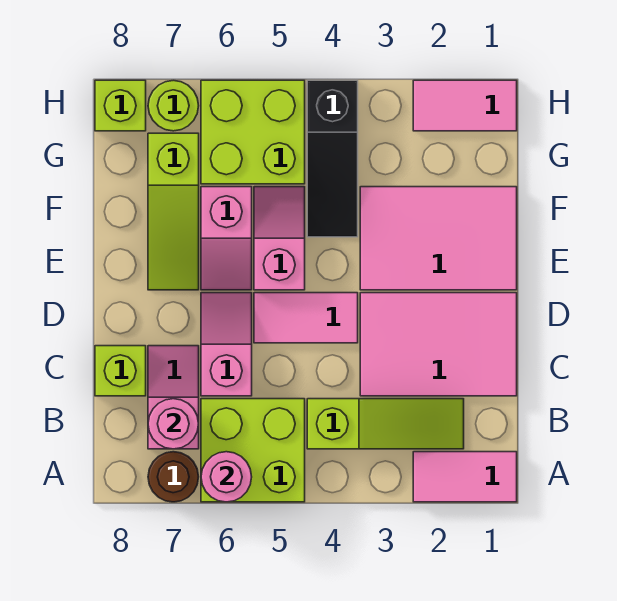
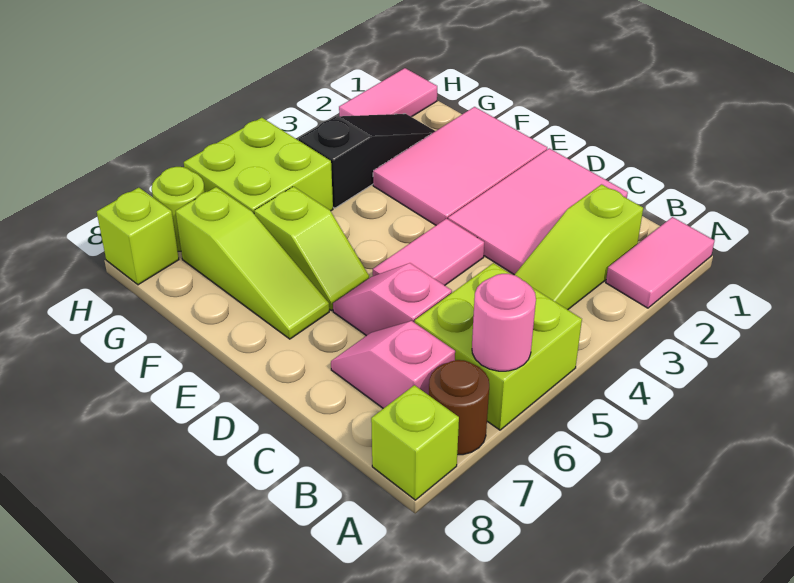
lime 1x3 slope [307,399,464,449] -> lime 1x3 slope turned to [515,184,643,310]
pink 1x1 round brick [148,399,199,449] -> none
lime 1x1 brick [95,346,146,396] -> lime 1x1 brick moved to [371,385,459,500]
pink 1x2 slope [254,187,305,290] -> none
pink 1x2 slope [201,187,252,290] -> lime 1x2 slope [254,186,369,310]
black 1x3 slope [307,80,358,237] -> black 1x3 slope turned to [299,114,435,208]

